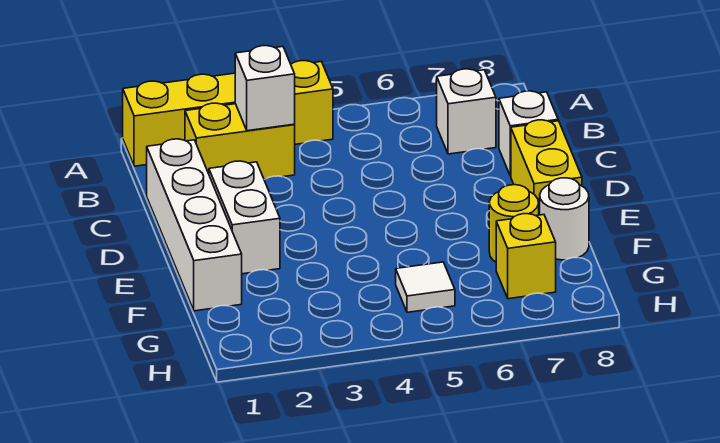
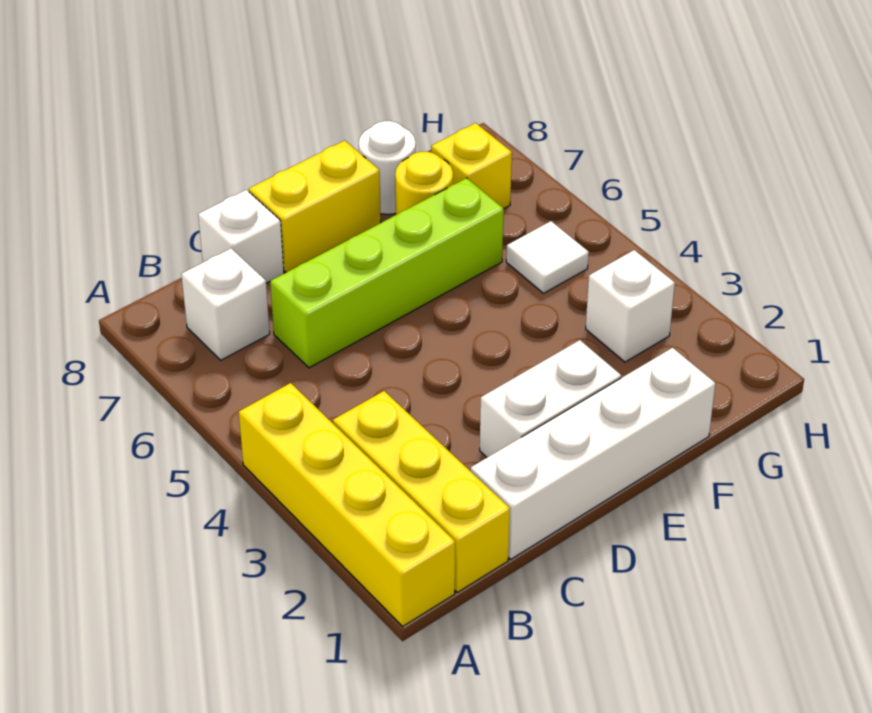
yellow 1x2 brick [185,103,295,179] -> yellow 1x3 brick [333,391,510,592]
white 1x1 brick [235,46,295,131] -> white 1x1 brick moved to [586,250,675,362]
none -> lime 1x4 brick [270,178,504,368]

